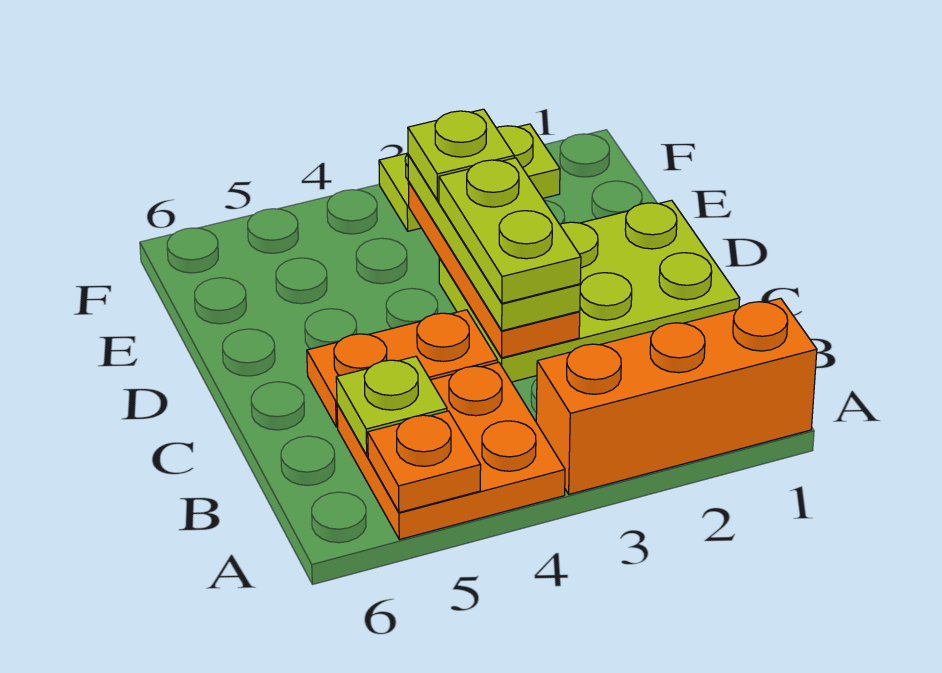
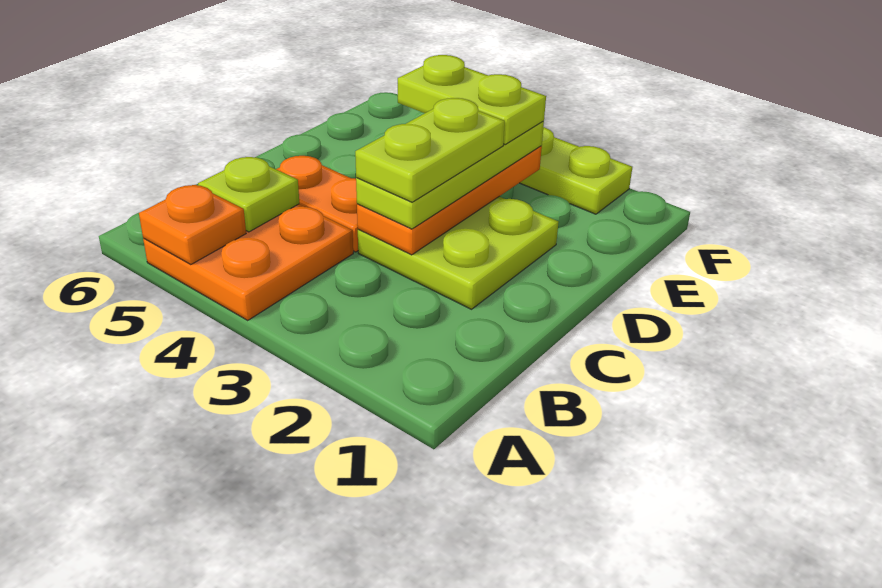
orange 1x3 brick [536,298,817,494] -> none
lime 2x3 plate [439,200,740,382] -> lime 2x2 plate [358,196,559,309]
lime 1x1 plate [408,109,514,200] -> lime 1x2 plate [398,55,546,144]

